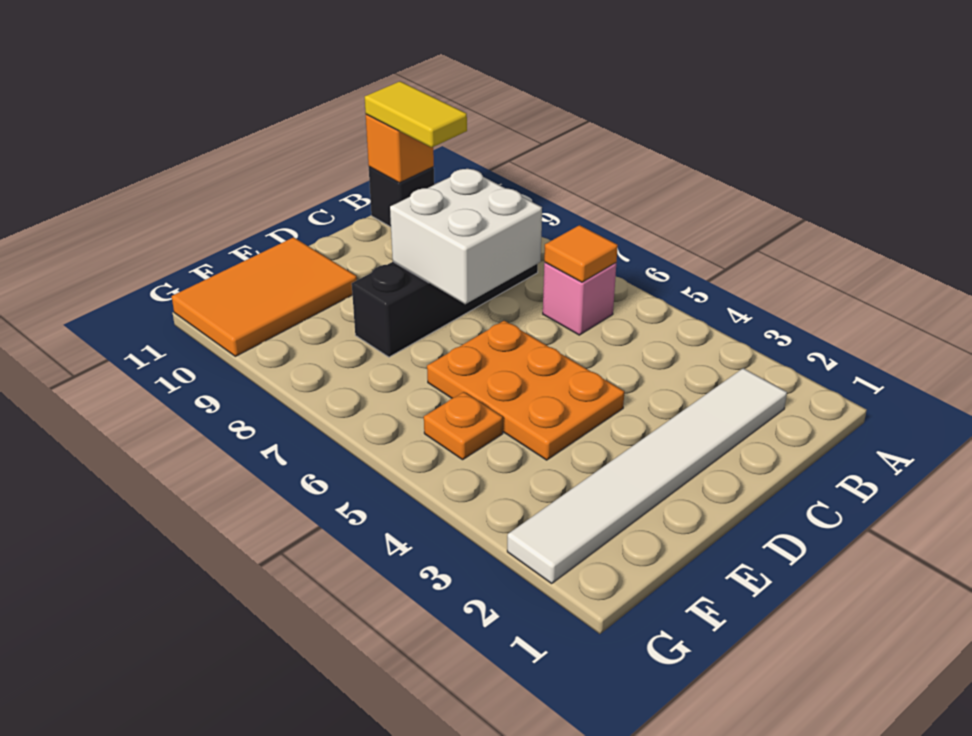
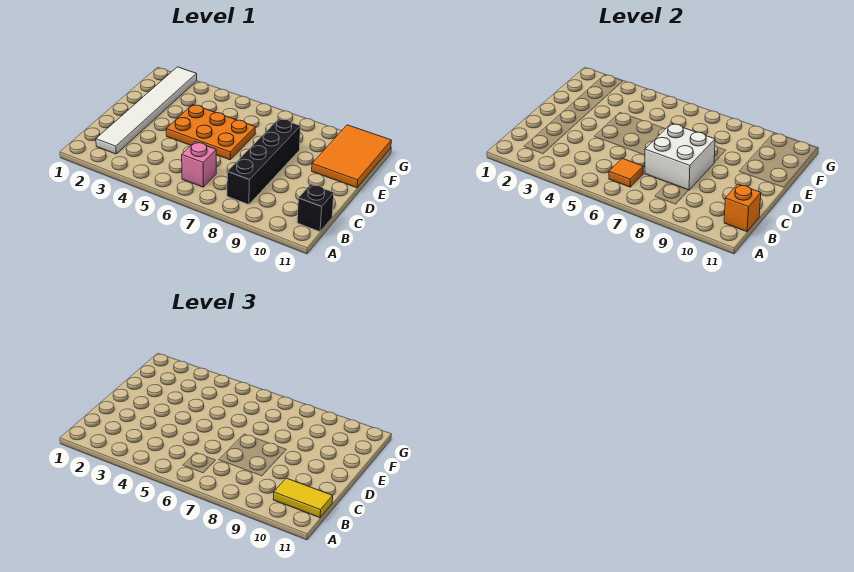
orange 1x1 plate [424,392,503,460] -> none

